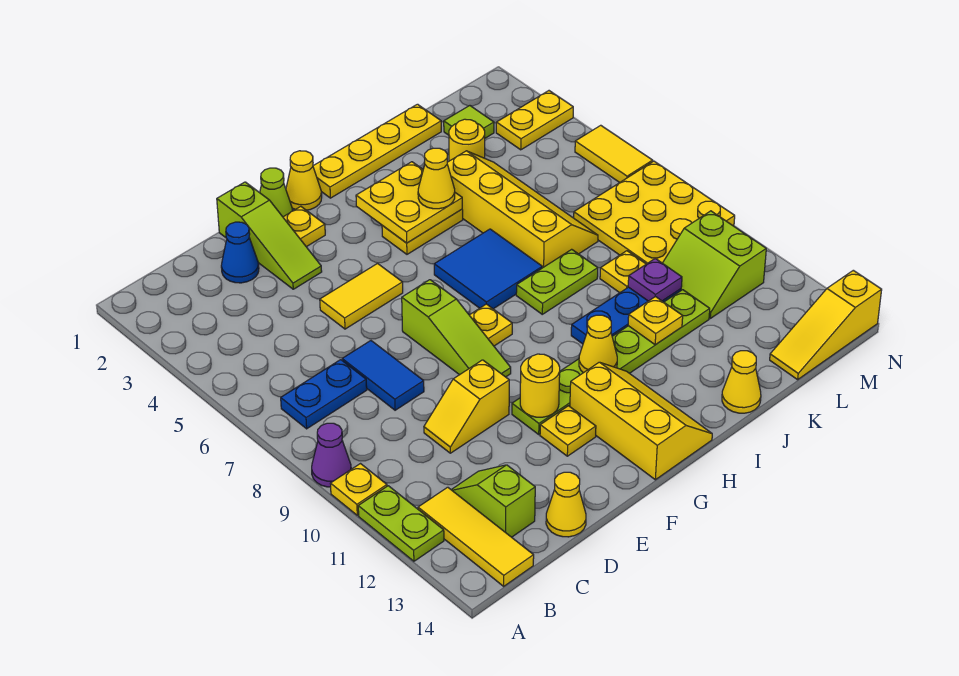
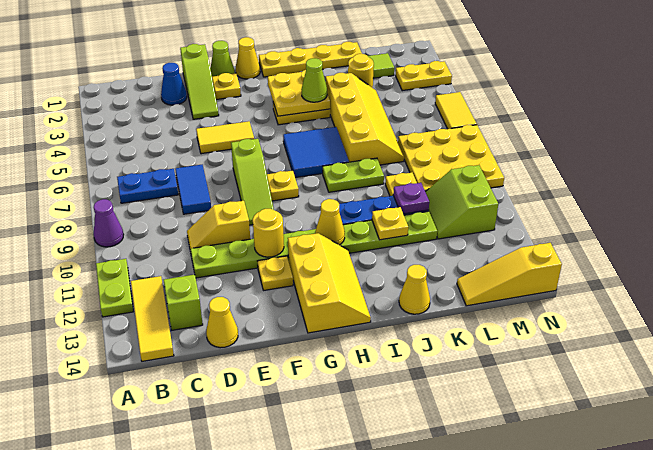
yellow 1x1 plate [330,464,387,515] -> none
lime 1x6 plate [512,290,710,434] -> lime 1x8 plate [191,211,437,278]
yellow 1x1 cone [418,148,455,209] -> lime 1x1 cone [301,58,327,102]

